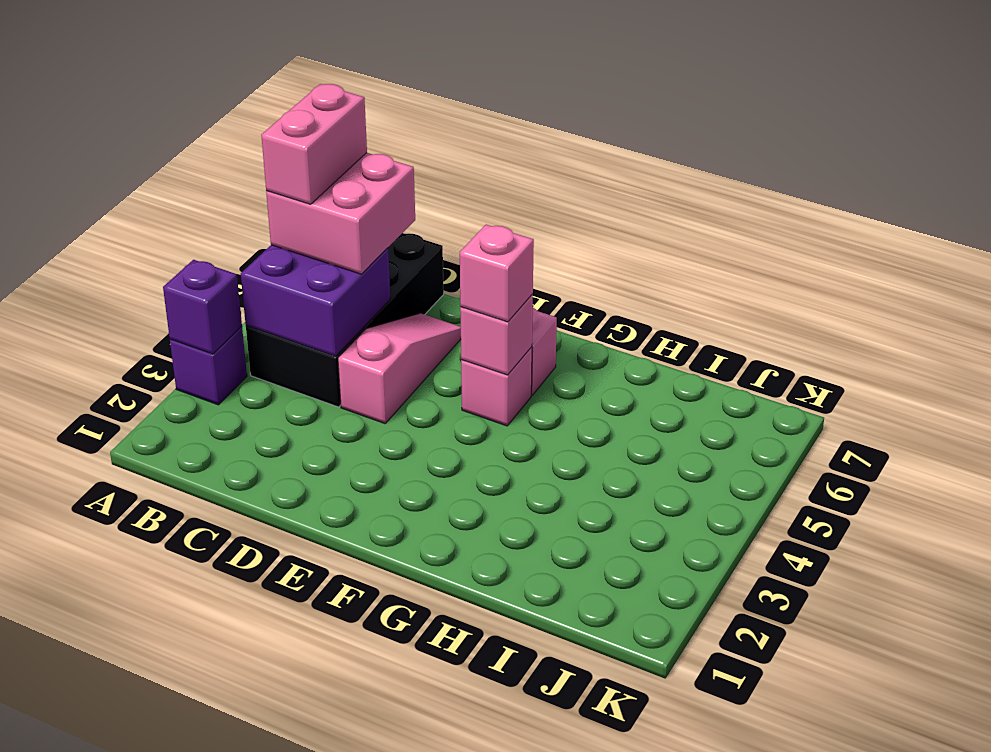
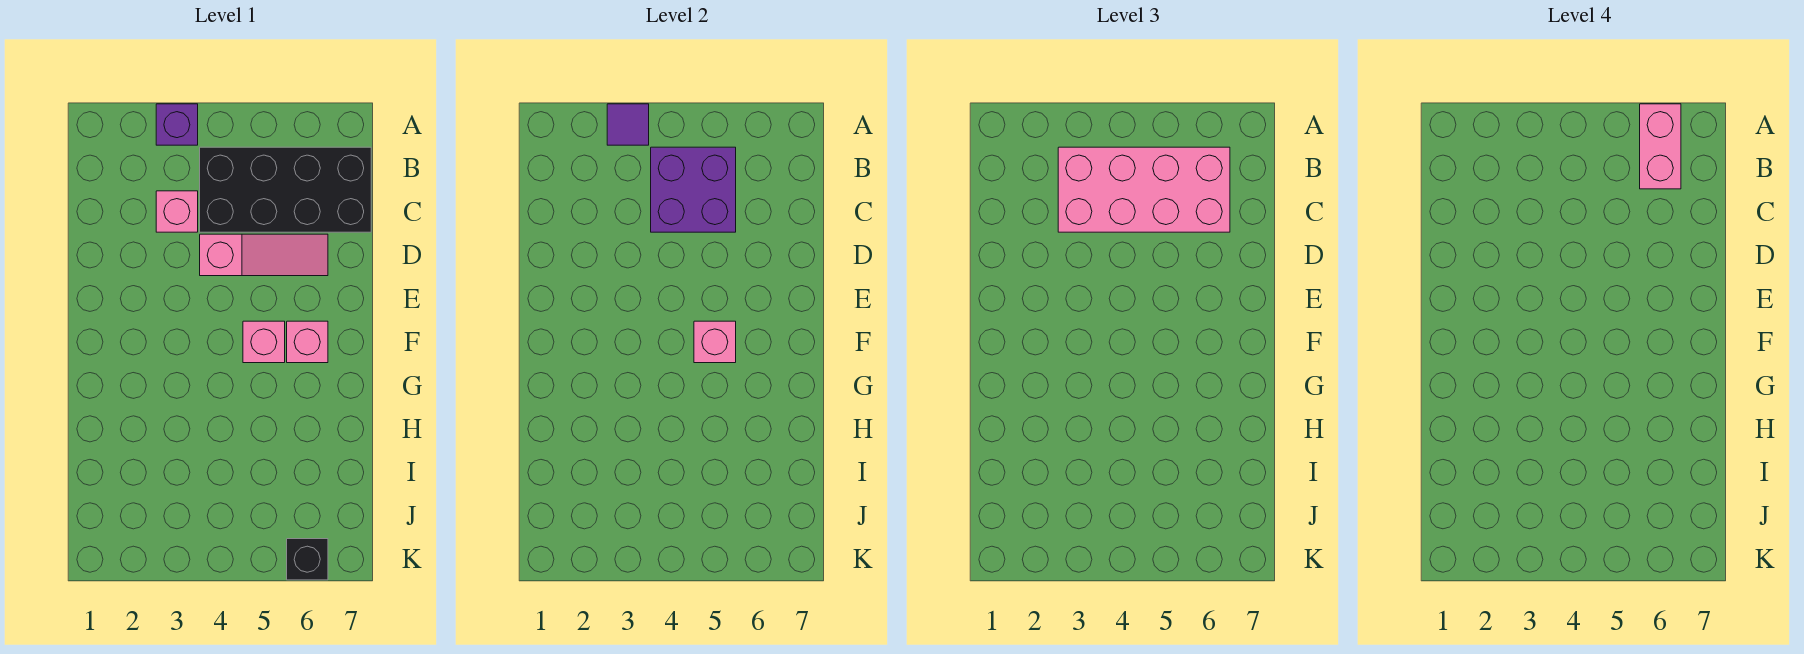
purple 1x1 brick [163,260,242,354] -> purple 1x1 tile [607,104,649,145]
pink 2x2 brick [266,153,415,274] -> pink 2x4 brick [1058,147,1230,232]
pink 1x2 brick [261,84,367,204] -> pink 1x2 brick turned to [1640,104,1681,189]
pink 1x1 brick [460,225,534,322] -> pink 1x1 brick moved to [156,191,198,232]
none -> black 1x1 brick [287,539,328,580]

